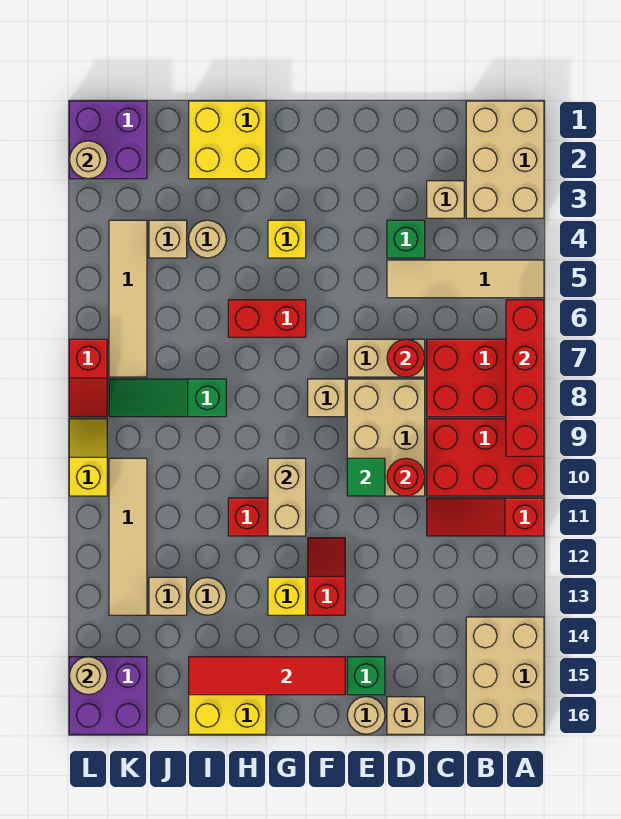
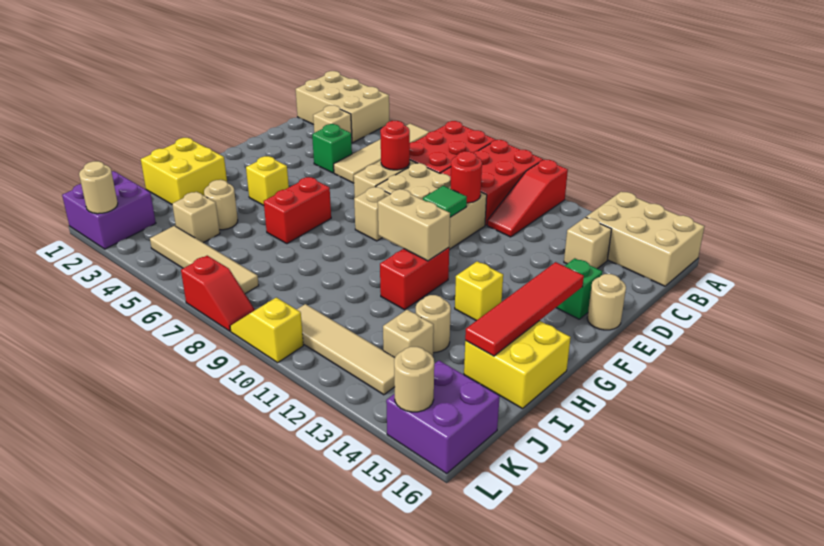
red 1x4 brick [506,300,544,456] -> none
tan 1x1 brick [387,697,425,734] -> tan 1x1 brick moved to [564,217,612,269]
red 1x2 slope [308,538,345,615] -> none
green 1x3 slope [109,379,226,417] -> none

